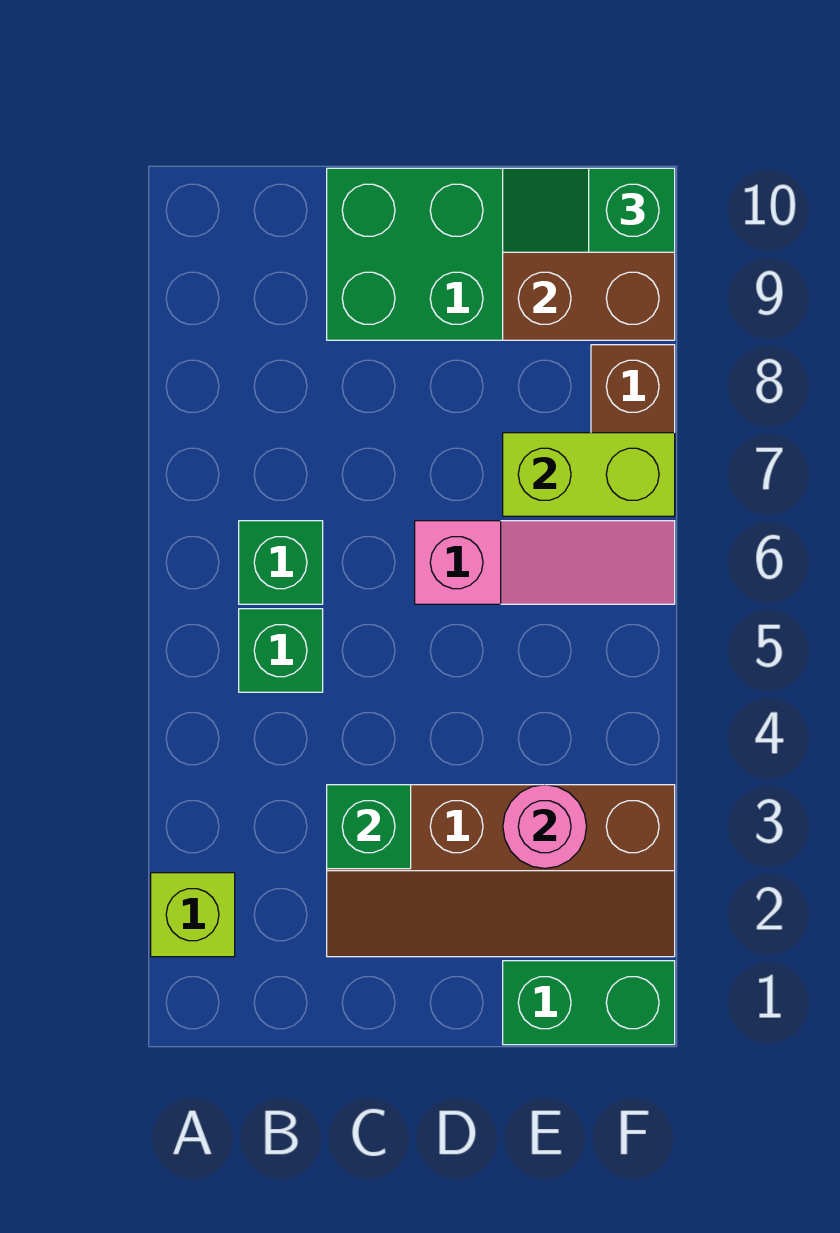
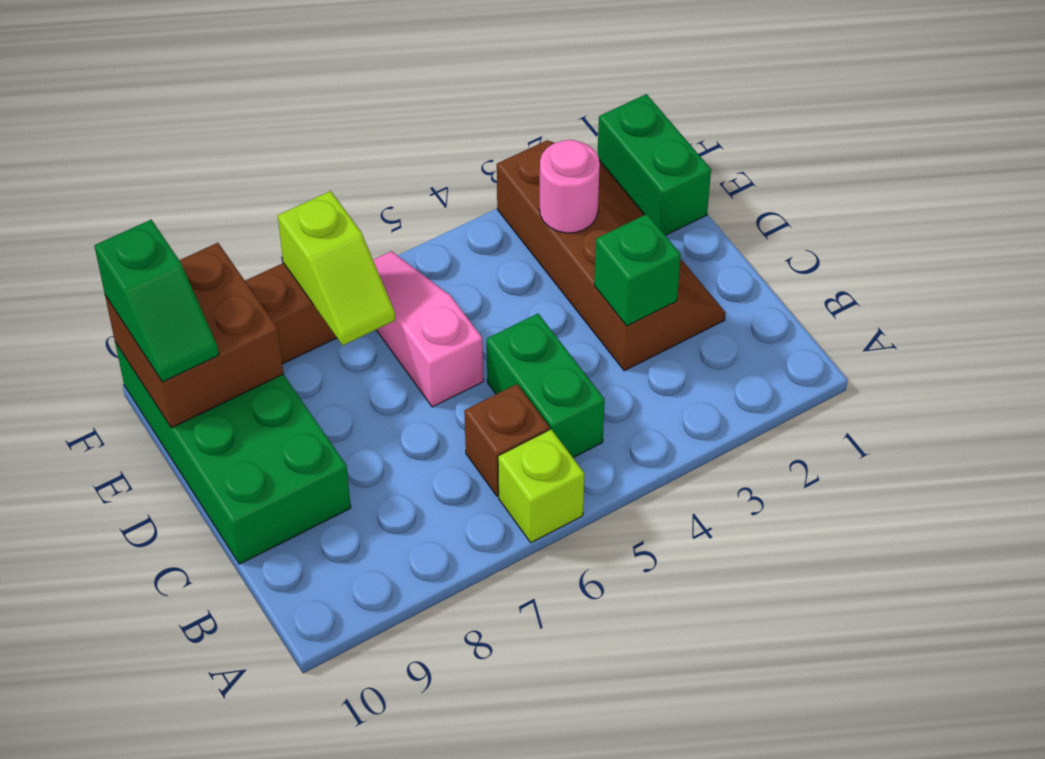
lime 1x1 brick [151,873,235,957] -> lime 1x1 brick moved to [498,429,585,543]
green 1x1 brick [239,609,323,692] -> green 1x2 brick [487,314,605,458]
green 1x1 brick [239,521,323,604] -> brown 1x1 brick [464,384,550,496]
lime 1x2 brick [503,433,675,516] -> lime 1x2 slope [278,191,395,345]

